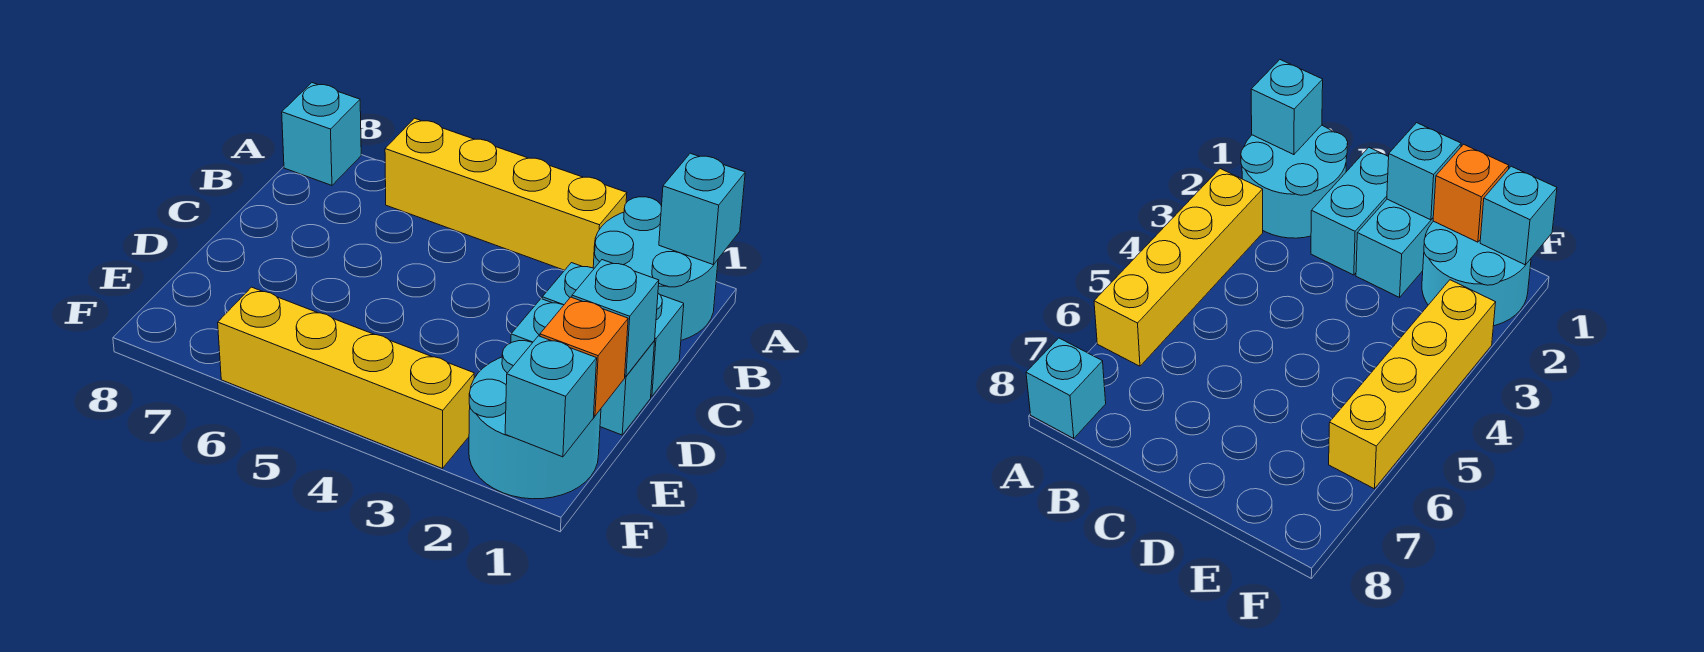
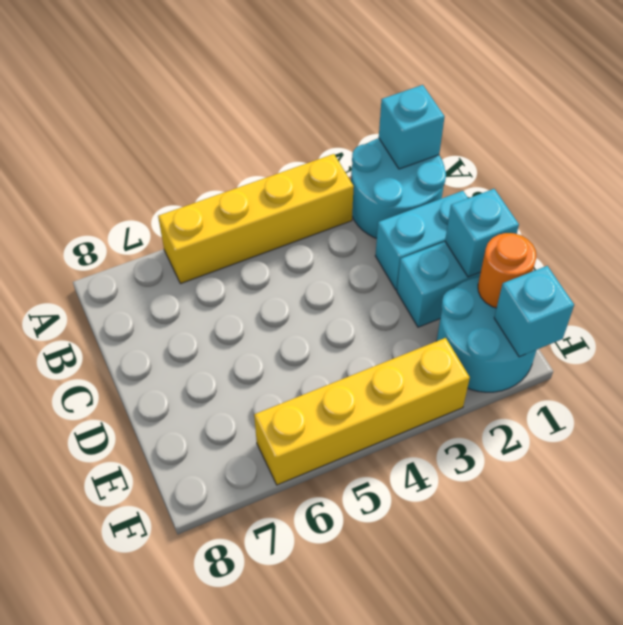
cyan 1x1 brick [282,83,361,185] -> none
orange 1x1 brick [540,297,628,416] -> orange 1x1 round brick [478,233,536,308]

